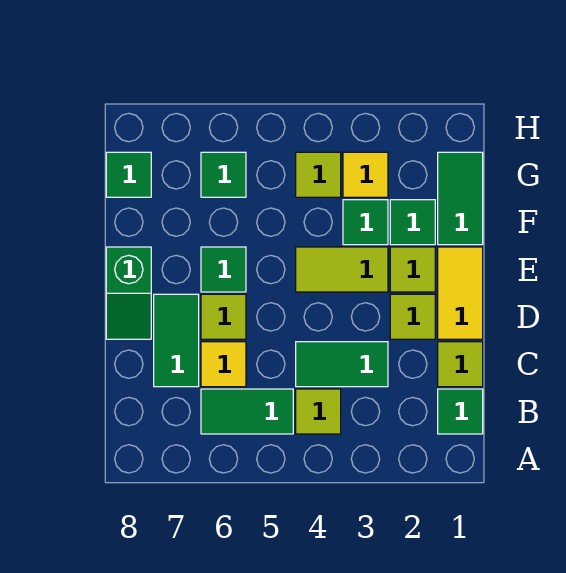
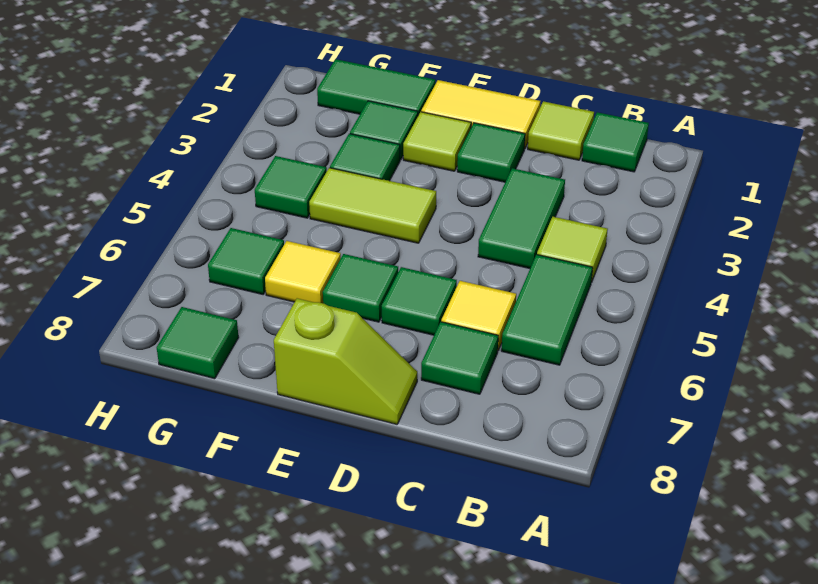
green 1x2 tile [154,294,199,387] -> green 1x1 tile [421,322,498,394]
lime 1x1 tile [390,294,435,339] -> green 1x1 tile [457,123,525,182]
lime 1x1 tile [201,294,246,339] -> green 1x1 tile [382,267,457,335]
green 1x2 slope [106,247,151,339] -> lime 1x2 slope [274,298,417,424]
lime 1x2 tile [296,247,388,292] -> lime 1x2 tile turned to [309,168,436,243]
yellow 1x1 tile [343,152,388,197] -> yellow 1x1 tile moved to [265,241,341,303]
lime 1x1 tile [296,152,341,197] -> green 1x1 tile [255,156,327,218]

